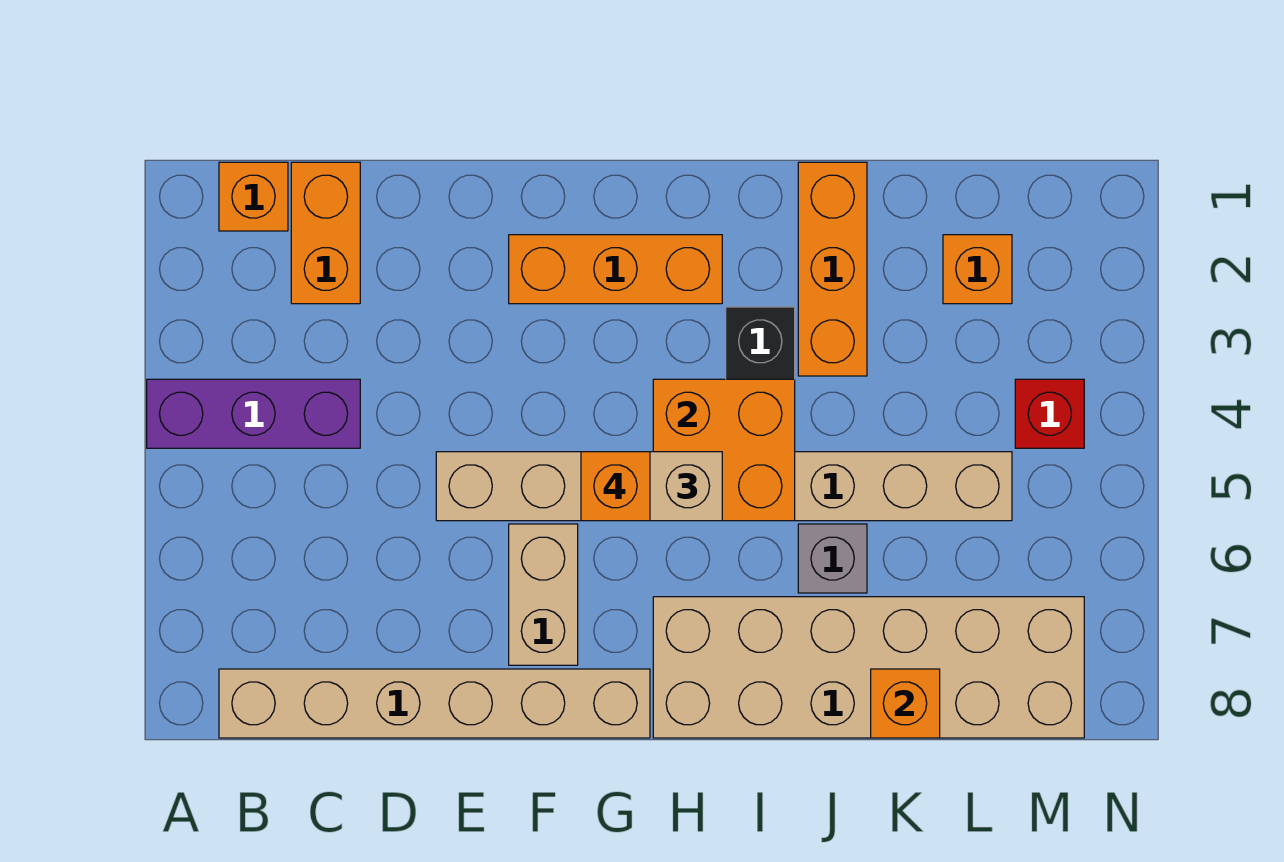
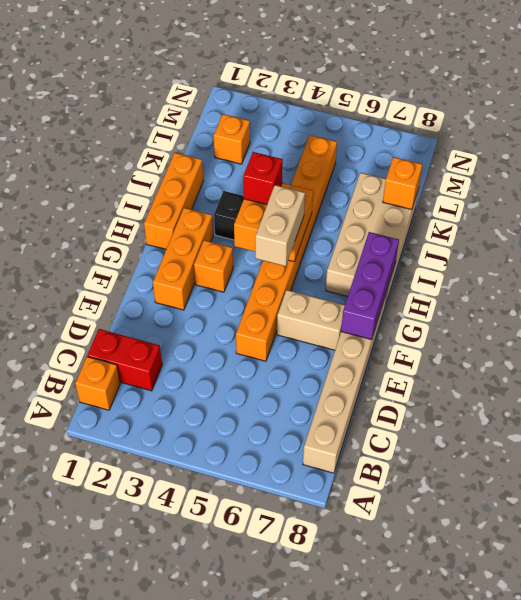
purple 1x3 brick [147,379,360,448] -> purple 1x3 brick moved to [341,232,399,340]
orange 1x2 brick [291,162,360,304] -> red 1x2 brick [87,329,162,391]
tan 1x8 brick [436,452,1012,521] -> orange 1x8 brick [236,135,337,361]
orange 1x1 brick [581,452,650,521] -> orange 1x1 brick moved to [194,240,233,292]
tan 2x6 brick [653,597,1084,738] -> tan 2x4 brick [326,173,418,305]
orange 1x3 brick [798,162,867,376] -> orange 1x3 brick turned to [144,153,203,249]
grey 1x1 brick [798,524,867,593] -> none
red 1x1 brick [1015,379,1084,448] -> red 1x1 brick moved to [243,152,283,205]

